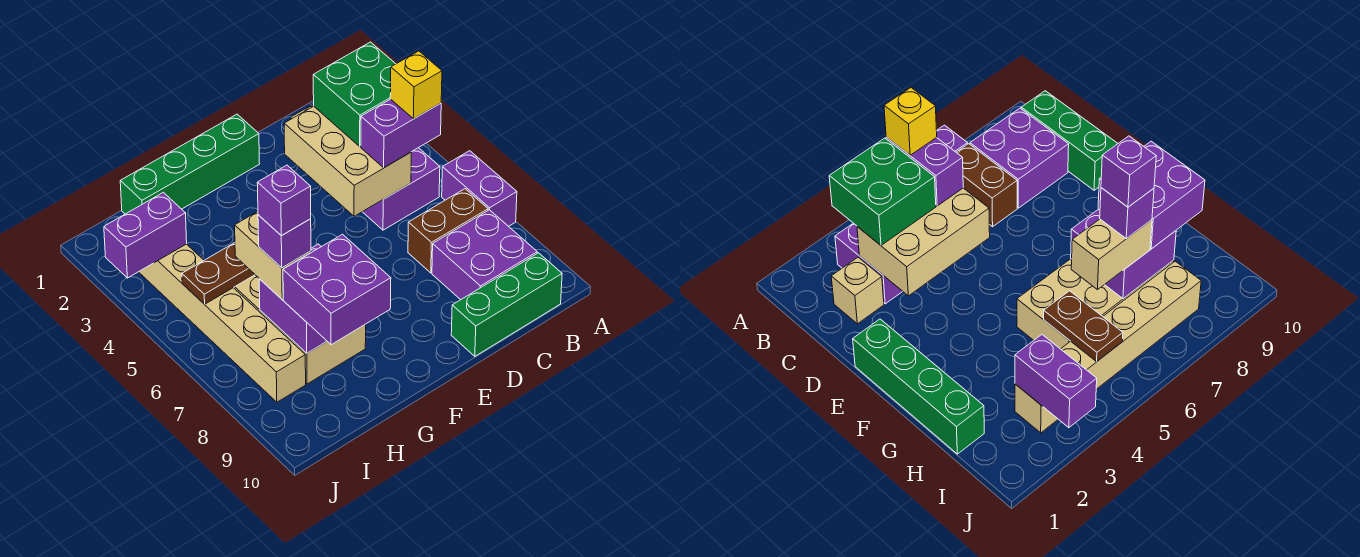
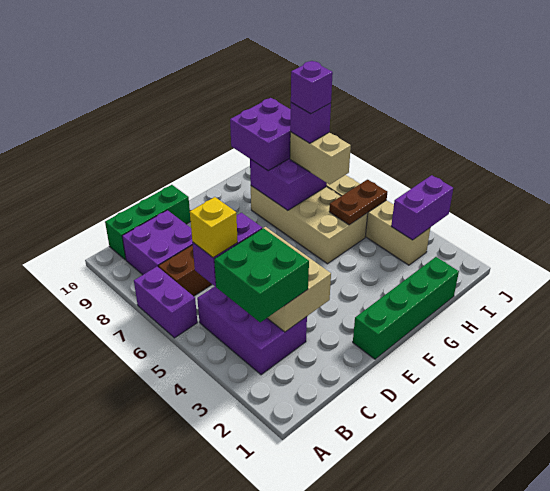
tan 1x1 brick [831,257,884,324] -> none

